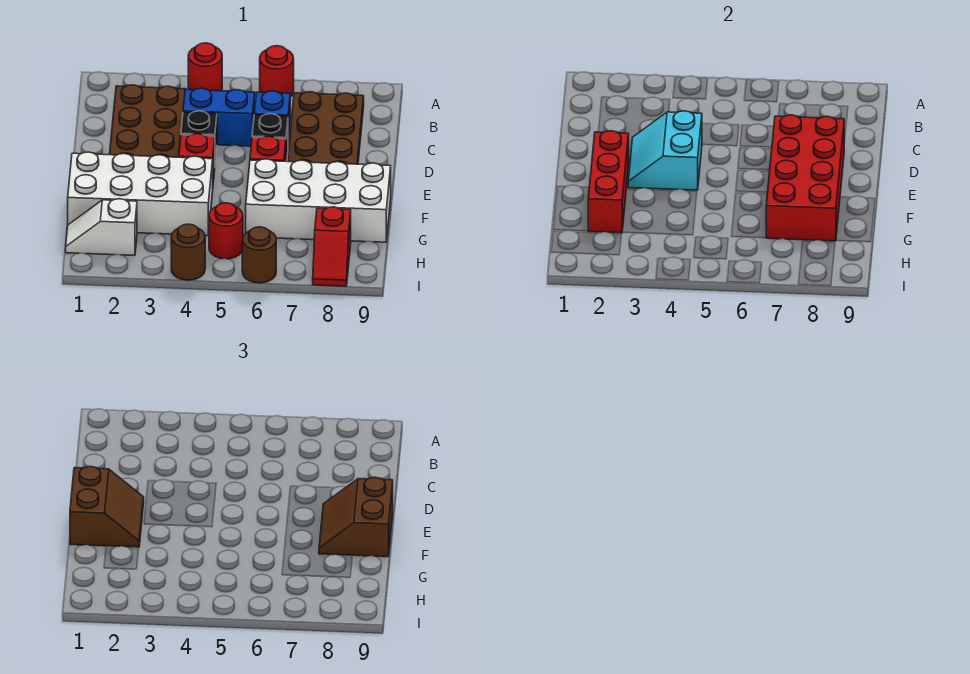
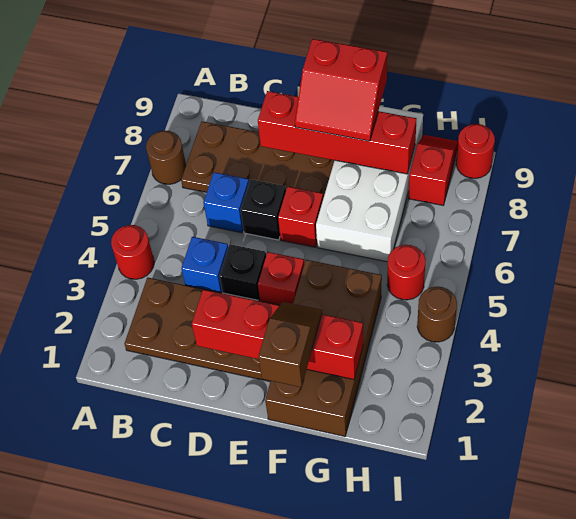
red 1x1 round brick [260,46,294,97] -> red 1x1 round brick moved to [456,124,495,179]
blue 1x2 brick [183,88,255,146] -> blue 1x1 brick [181,237,228,293]
cyan 2x2 slope [628,111,702,190] -> none
red 2x4 brick [766,115,844,241] -> red 1x4 brick [258,91,416,174]
brown 2x2 slope [70,466,144,547] -> brown 1x2 slope [258,302,322,387]
red 1x3 brick [588,131,629,233] -> red 1x4 brick [192,290,363,380]
brown 2x2 slope [319,477,393,557] -> red 2x2 slope [295,39,387,141]
white 2x4 brick [68,152,213,236] -> brown 2x4 brick [265,260,382,436]
white 1x2 slope [66,199,137,256] -> none
red 1x2 slope [313,207,351,286] -> red 1x2 slope turned to [408,135,458,205]
brown 1x1 round brick [242,227,276,283] -> brown 1x1 round brick moved to [146,131,186,184]

